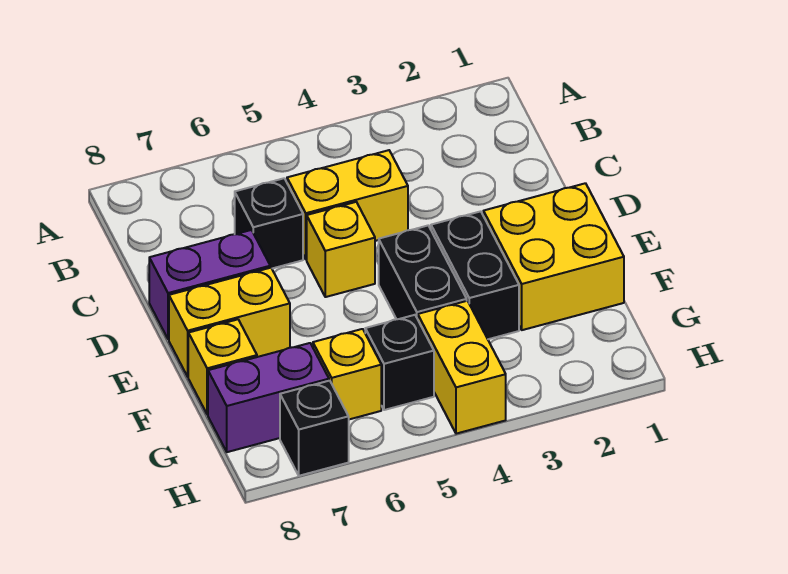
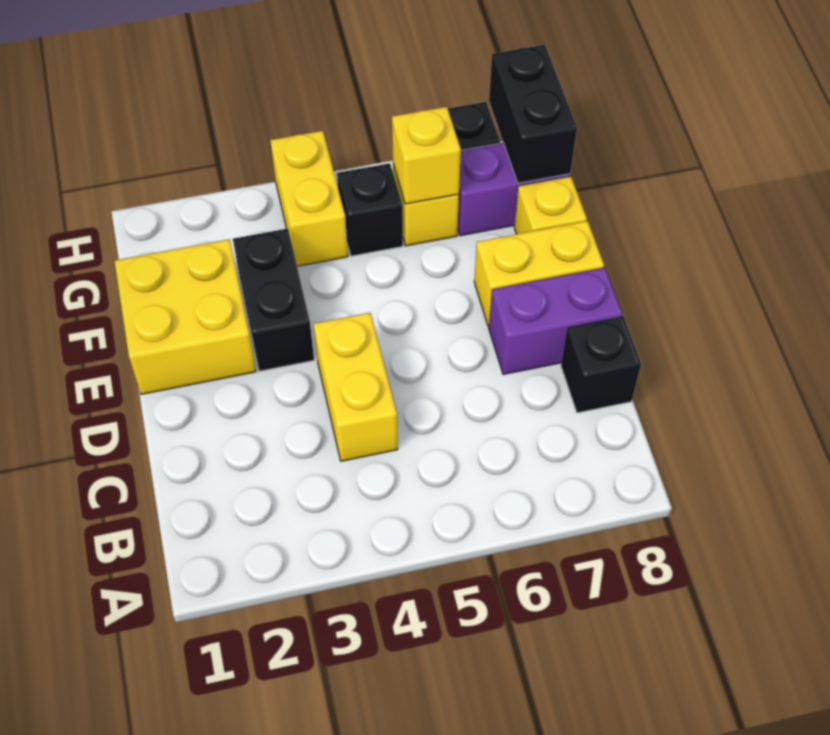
yellow 1x2 brick [287,150,408,259] -> yellow 1x2 brick turned to [313,313,398,461]
black 1x1 brick [235,178,303,268] -> black 1x1 brick moved to [561,316,641,413]
yellow 1x1 brick [307,202,375,297] -> yellow 1x1 brick moved to [392,107,461,204]
black 1x2 brick [379,226,467,319] -> black 1x2 brick moved to [489,45,577,183]

